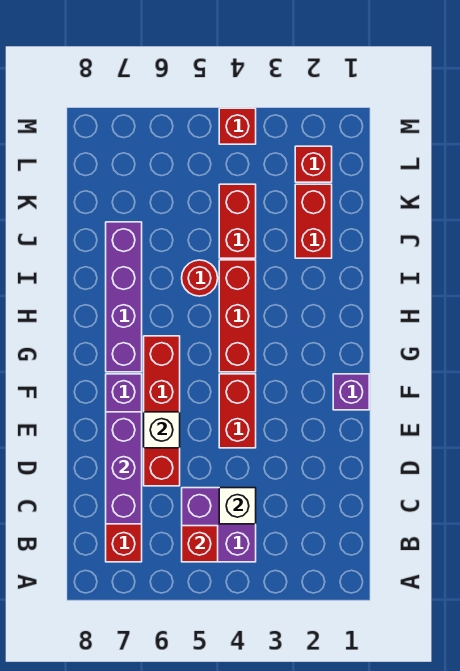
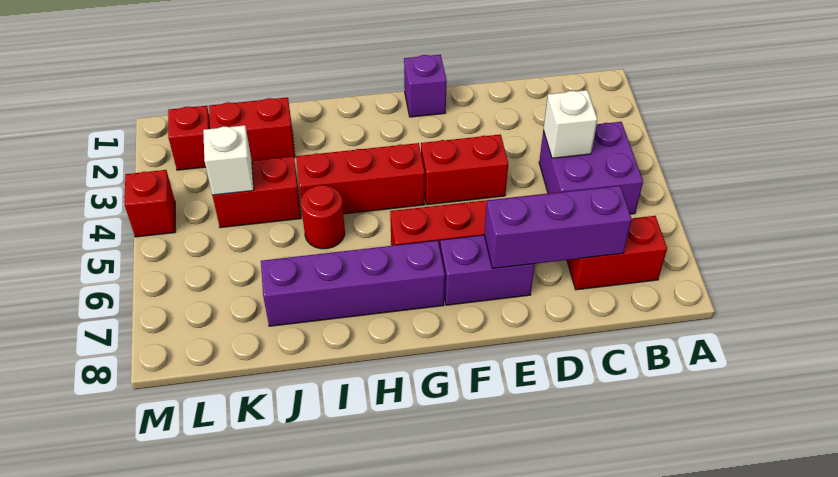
red 1x1 brick [182,526,218,562] -> none
white 1x1 brick [144,412,180,448] -> white 1x1 brick moved to [203,125,254,195]

